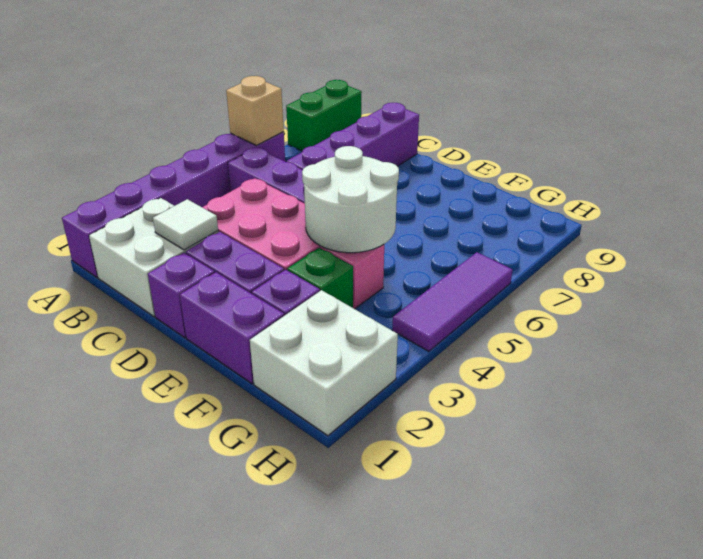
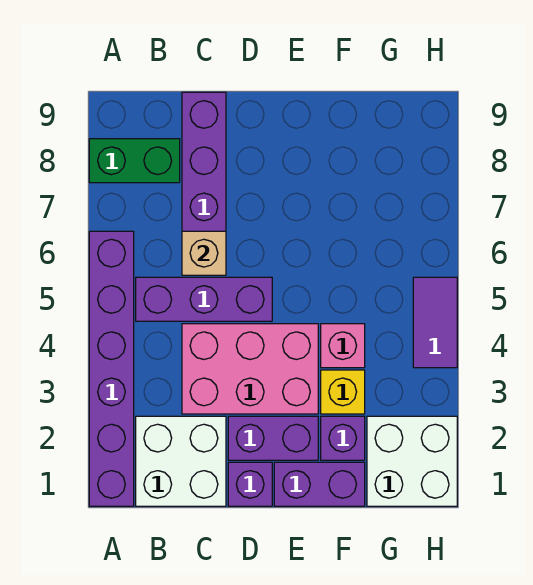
tan 1x1 brick [226,76,284,145] -> tan 1x1 brick moved to [182,231,226,275]
green 1x2 brick [286,80,362,151] -> green 1x2 brick turned to [89,139,180,183]
white 1x1 tile [153,199,218,250] -> none
white 2x2 round brick [302,146,399,253] -> none
green 1x1 brick [287,248,353,308] -> yellow 1x1 brick [321,370,365,414]
purple 1x3 tile [392,252,512,351] -> purple 1x2 tile [413,277,457,368]

